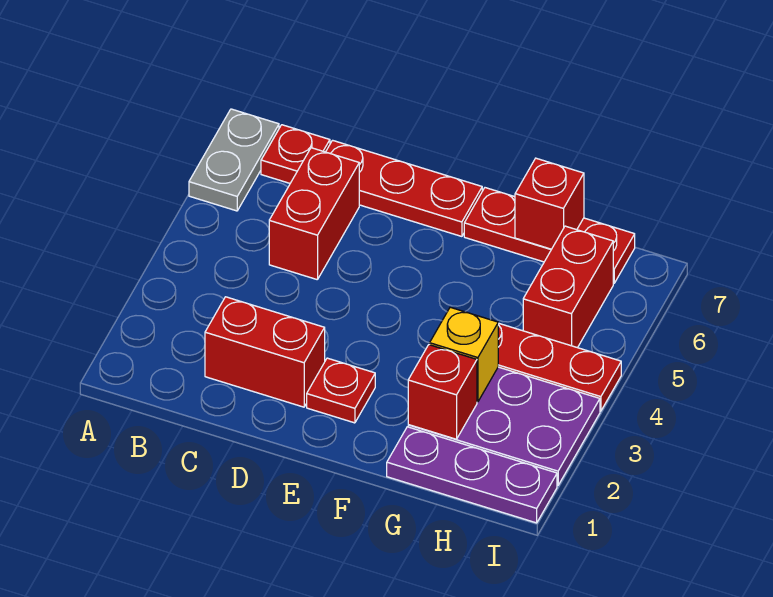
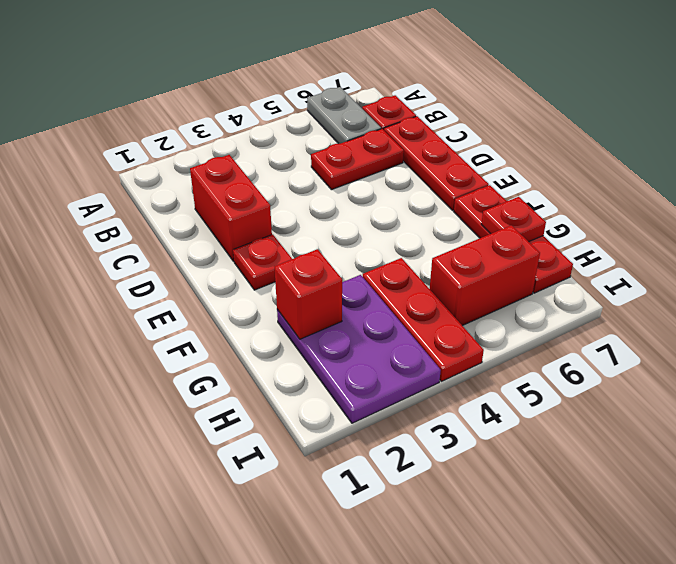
grey 1x2 plate [189,109,279,211] -> grey 1x2 plate turned to [307,87,381,144]
red 1x2 brick [269,148,359,280] -> red 1x2 plate [311,129,404,190]
purple 1x3 plate [387,427,557,523] -> none
yellow 1x1 brick [430,307,498,402] -> none
red 1x1 brick [515,158,584,249] -> red 1x1 plate [481,197,546,242]

